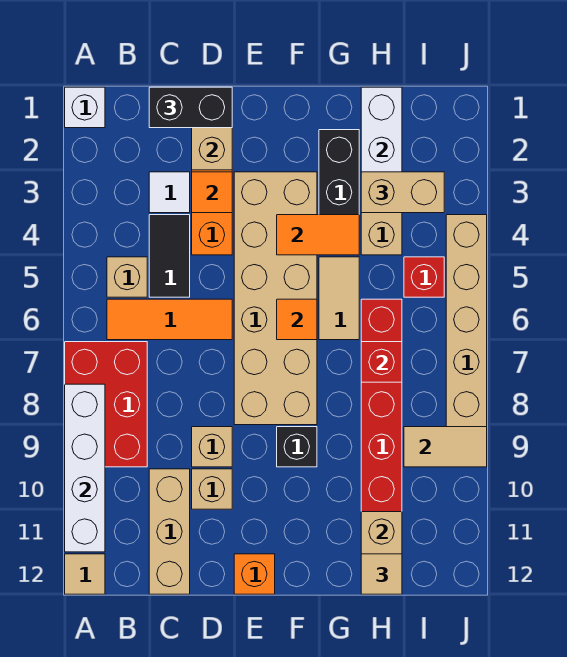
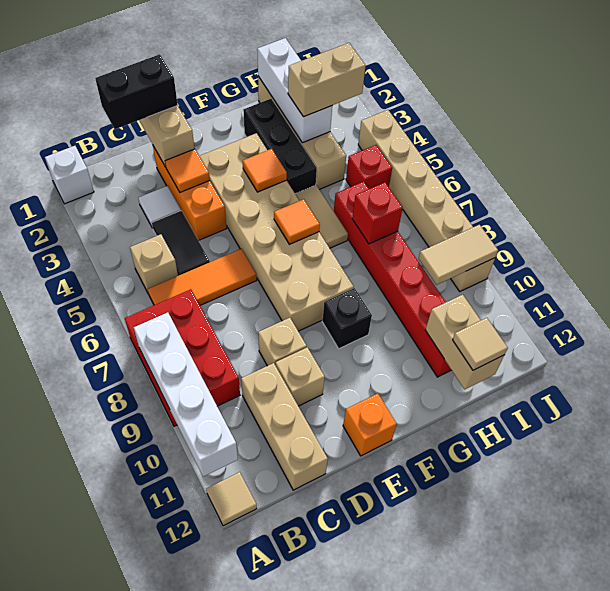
orange 1x2 tile [277,215,359,255] -> orange 1x1 tile [243,149,287,192]

